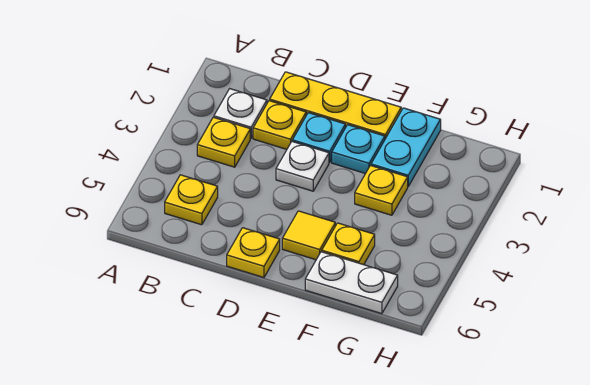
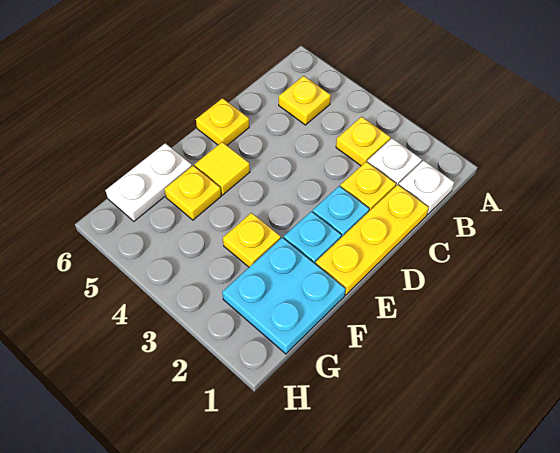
white 1x1 plate [276,142,329,191] -> white 1x1 plate moved to [399,160,454,215]
cyan 1x2 plate [371,108,441,186] -> cyan 2x2 plate [222,238,345,354]

